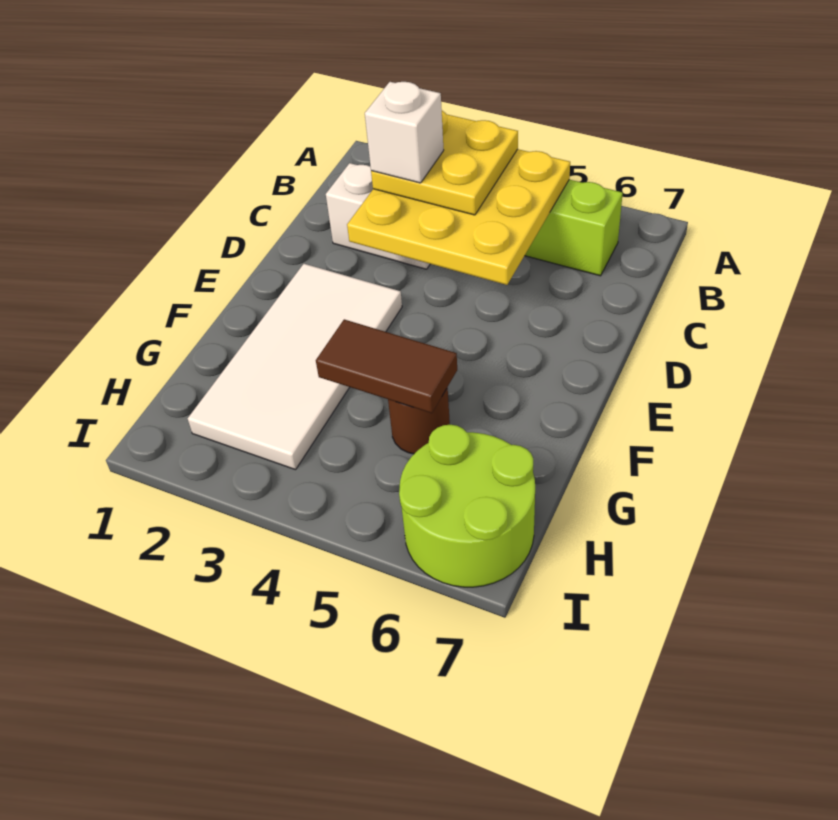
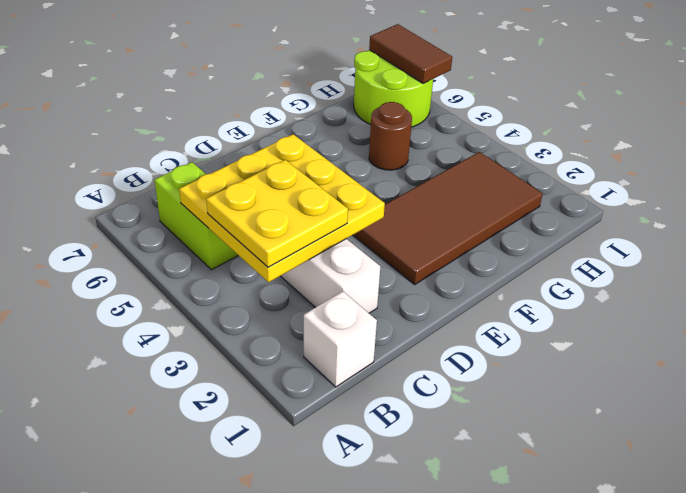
white 1x1 brick [365,82,444,183] -> white 1x1 brick moved to [304,291,377,387]
white 2x4 tile [188,264,402,470] -> brown 2x4 tile [353,152,542,284]
brown 1x2 tile [316,319,457,413] -> brown 1x2 tile moved to [369,24,452,84]

